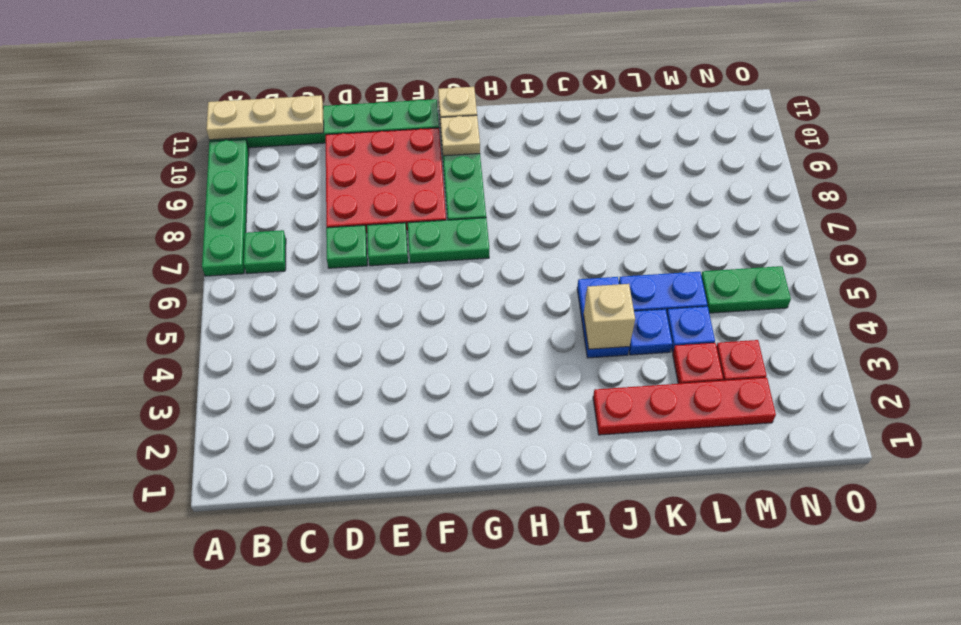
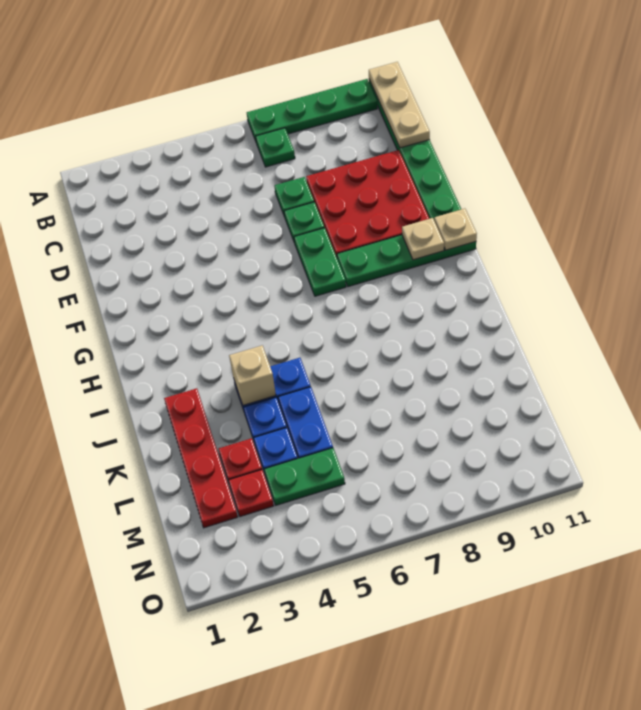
green 1x2 plate [701,266,791,313] -> green 1x2 plate turned to [264,448,345,505]

